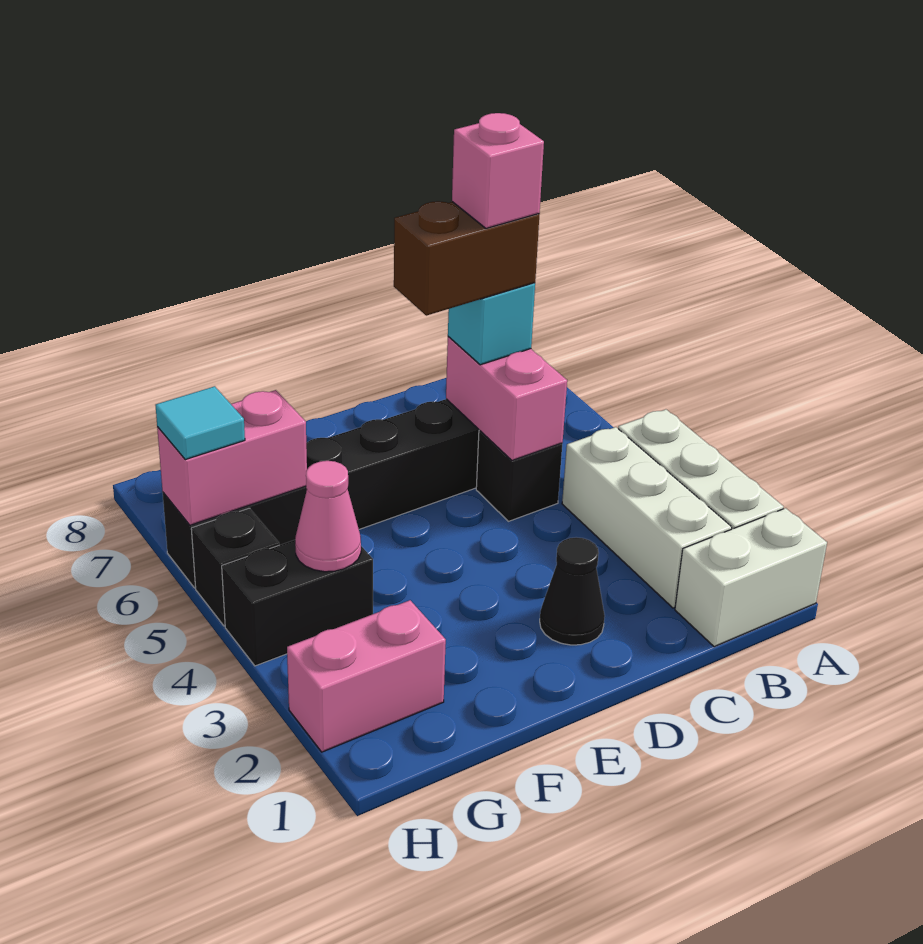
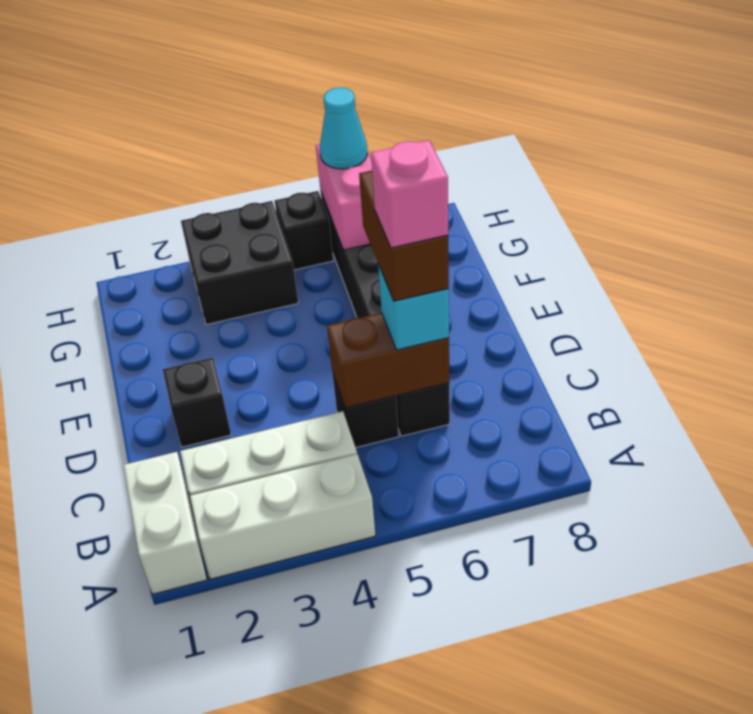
pink 1x2 brick [446,337,567,460] -> brown 1x2 brick [327,313,449,408]
black 1x1 cone [540,537,605,645] -> black 1x1 brick [163,358,231,447]
pink 1x2 brick [287,600,446,752] -> none
black 1x2 brick [222,540,373,666] -> black 2x2 brick [181,201,298,325]
pink 1x1 cone [295,461,361,572] -> none
cyan 1x1 tile [155,386,245,460] -> cyan 1x1 cone [320,88,367,169]

